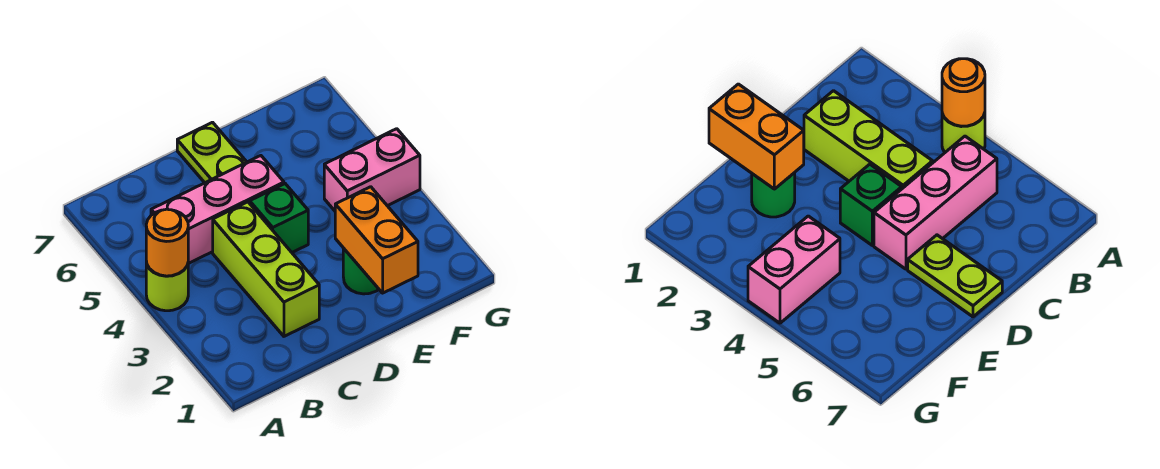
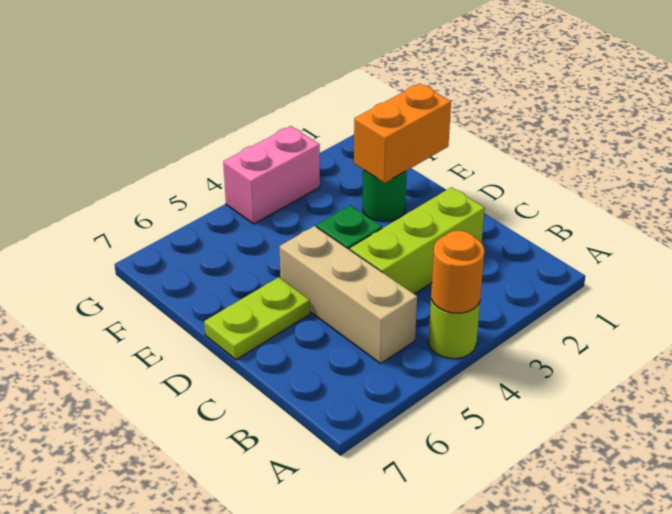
pink 1x3 brick [151,156,284,264] -> tan 1x3 brick [280,226,417,363]
pink 1x2 brick [324,129,420,211] -> pink 1x2 brick turned to [223,126,320,224]

